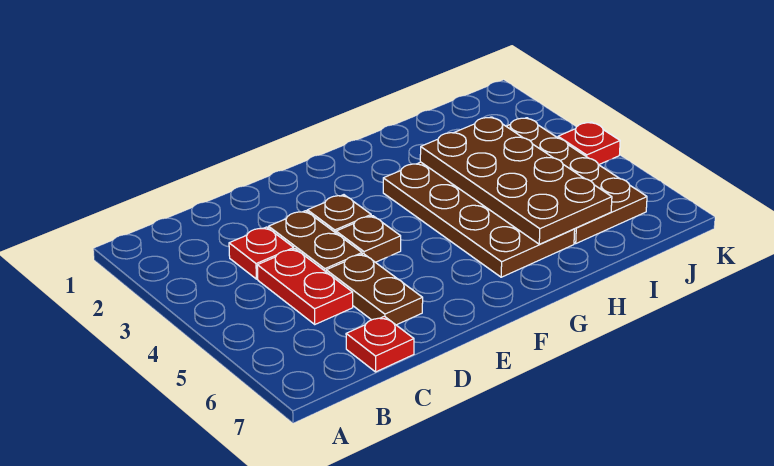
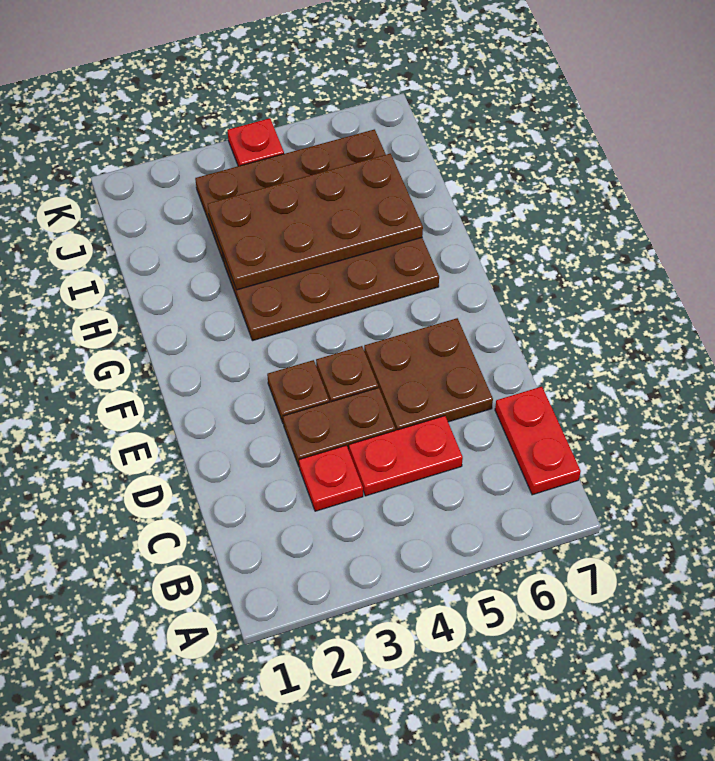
red 1x1 plate [346,316,414,372] -> red 1x2 plate [495,387,581,495]
brown 1x2 plate [326,254,423,325] -> brown 2x2 plate [364,318,493,430]

